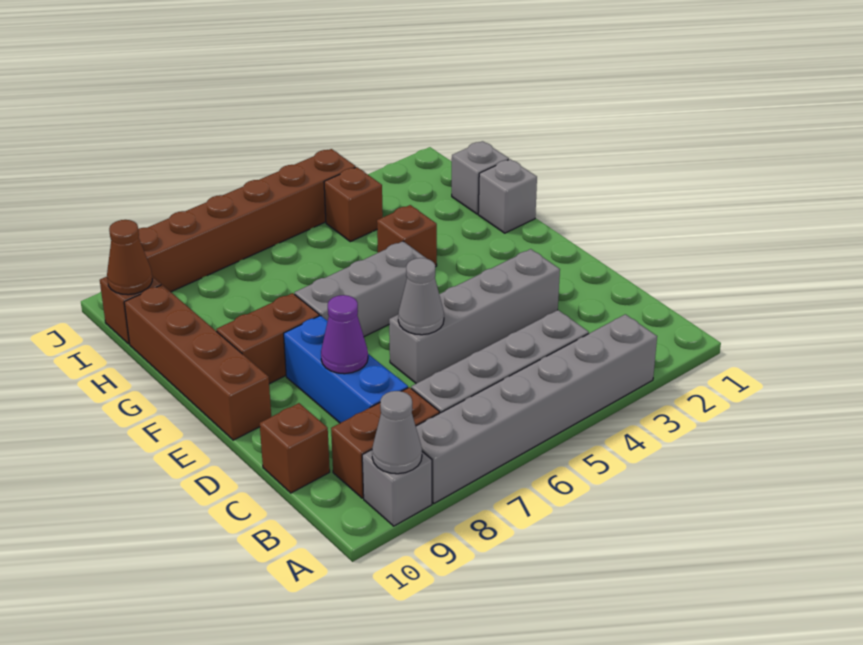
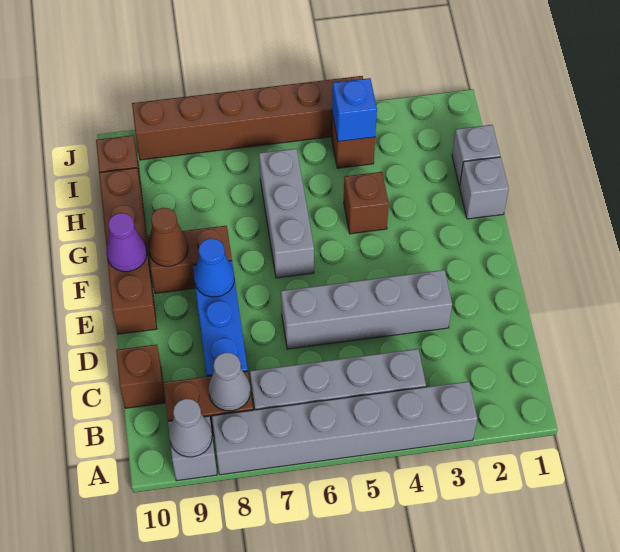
grey 1x1 cone [398,258,444,335] -> grey 1x1 cone moved to [209,353,250,411]
purple 1x1 cone [321,295,368,374] -> purple 1x1 cone moved to [106,213,147,272]
none -> blue 1x1 cone [194,238,234,297]
grey 1x3 brick [295,241,427,337] -> grey 1x3 brick turned to [259,149,314,278]
none -> blue 1x1 brick [332,78,377,142]
brown 1x1 cone [107,220,152,295] -> brown 1x1 cone moved to [148,208,188,266]

